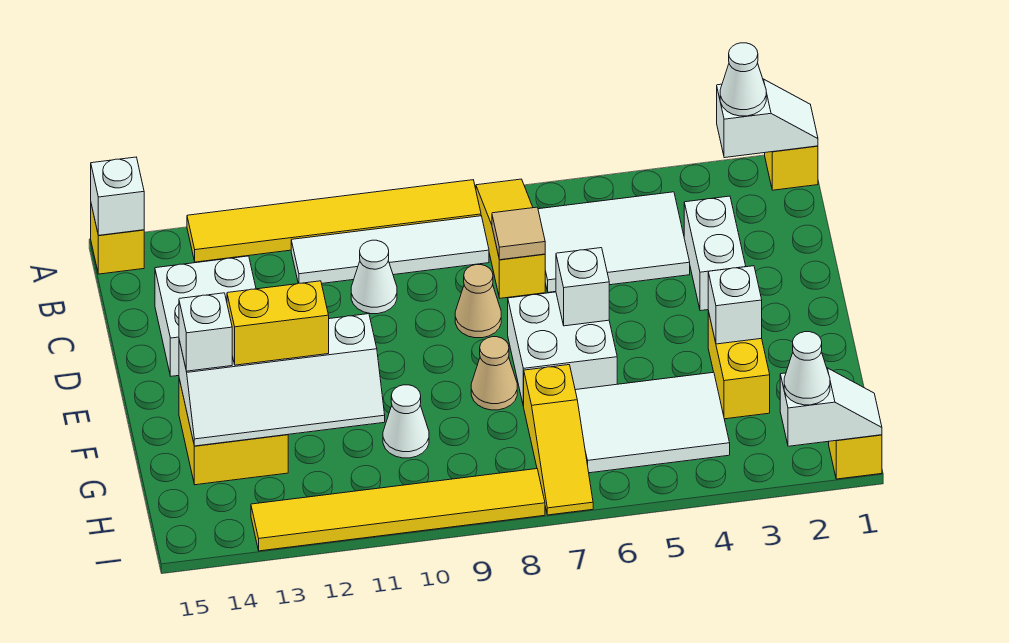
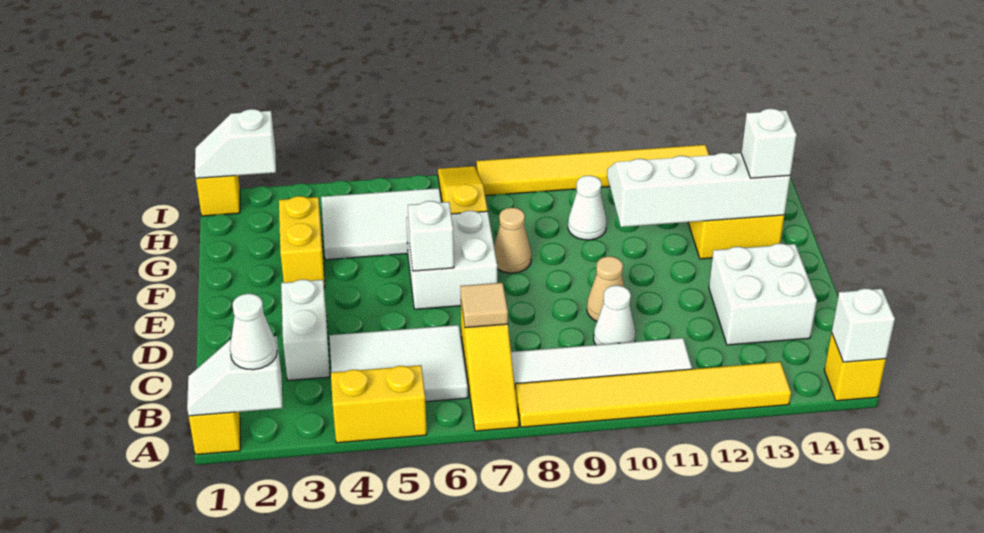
tan 1x1 cone [455,265,501,338] -> tan 1x1 cone moved to [587,256,624,321]
white 1x1 brick [708,266,762,344] -> none
yellow 1x2 brick [227,281,329,365] -> yellow 1x2 brick moved to [331,365,427,443]
white 1x1 cone [784,332,830,405] -> none

